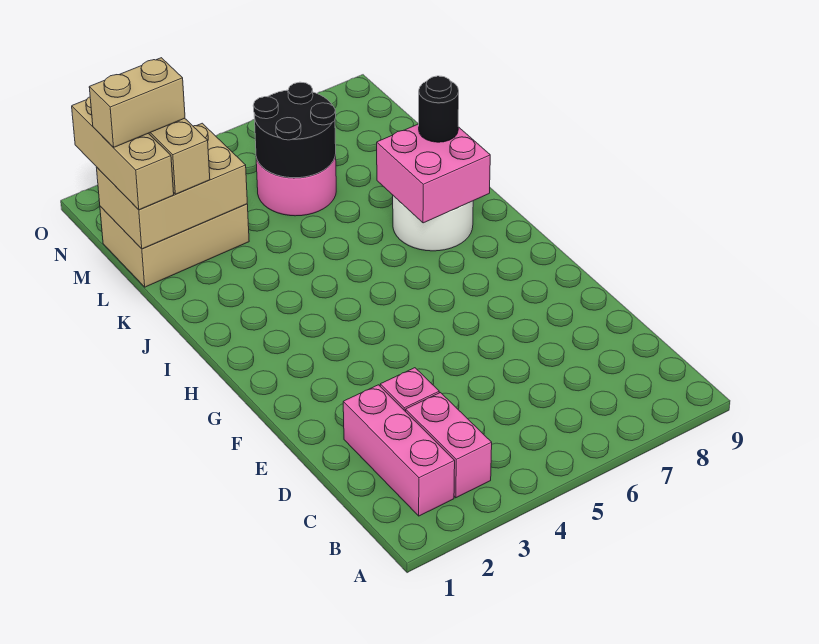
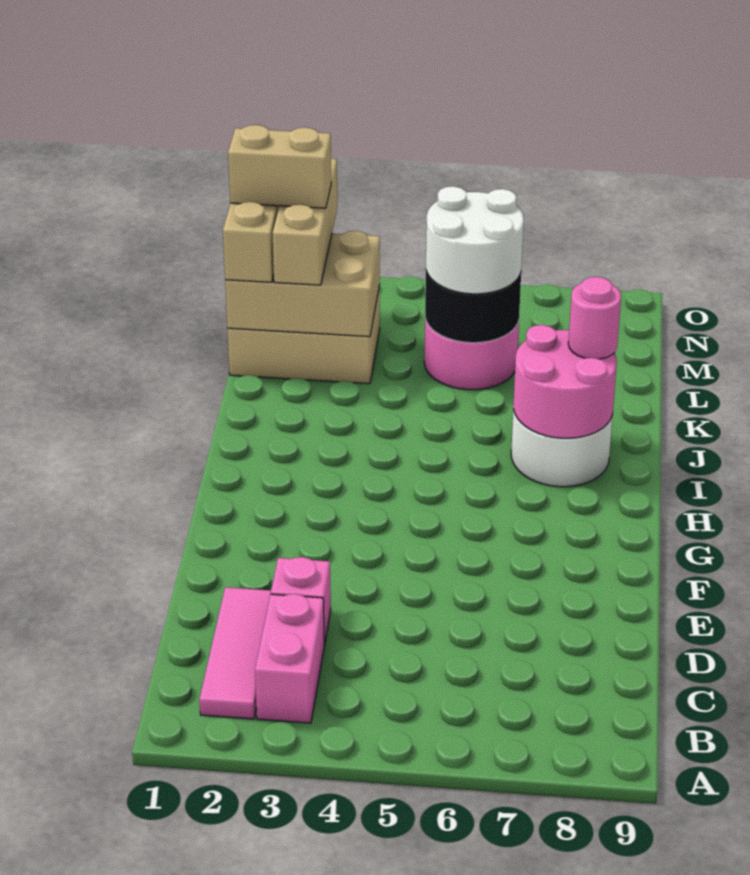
pink 1x3 brick [343,385,455,516] -> pink 1x3 tile [199,587,271,719]
pink 2x2 brick [377,124,490,223] -> pink 2x2 round brick [514,325,617,438]
black 1x1 round brick [419,76,459,142] -> pink 1x1 round brick [568,277,621,359]
none -> white 2x2 round brick [426,186,524,294]

